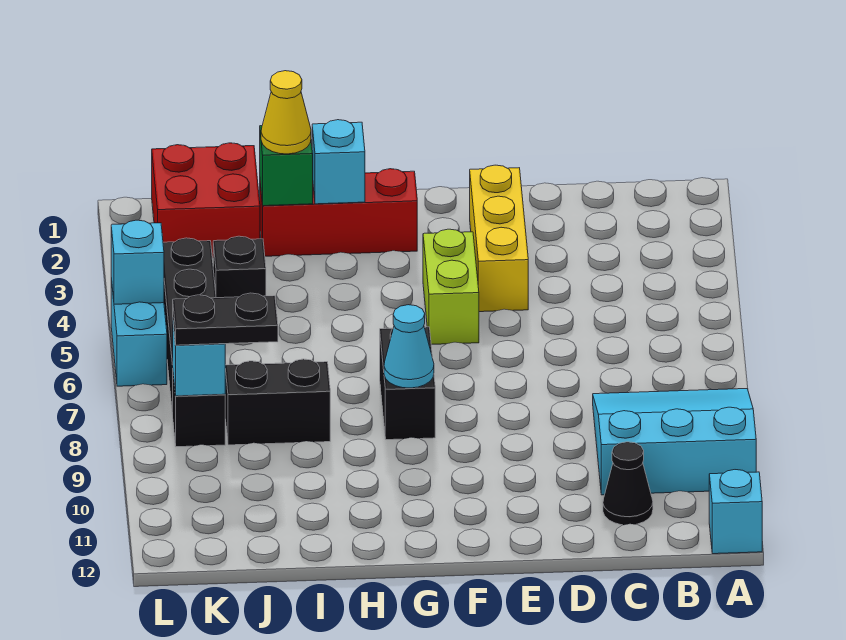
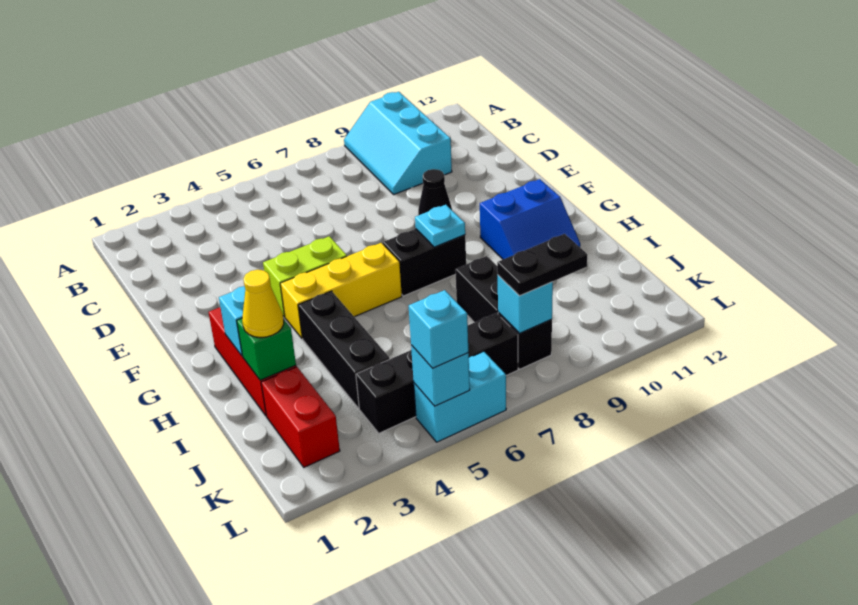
cyan 3x3 slope [593,389,756,495] -> cyan 2x3 slope [344,92,452,194]
cyan 1x1 brick [709,470,762,554] -> cyan 1x1 brick moved to [409,290,468,368]
black 1x1 cone [603,442,653,525] -> black 1x1 cone moved to [418,169,452,215]
yellow 1x3 brick [470,165,528,312] -> yellow 1x3 brick moved to [280,243,402,338]
cyan 1x1 cone [384,305,434,388] -> cyan 1x1 plate [415,205,465,247]
none -> blue 2x2 slope [480,179,580,259]
red 2x2 brick [152,143,260,258] -> red 1x2 brick [261,367,340,467]
black 1x1 brick [213,236,266,298] -> black 1x3 brick [298,291,390,408]
black 1x2 plate [173,293,278,345] -> black 1x2 plate turned to [497,234,587,296]

